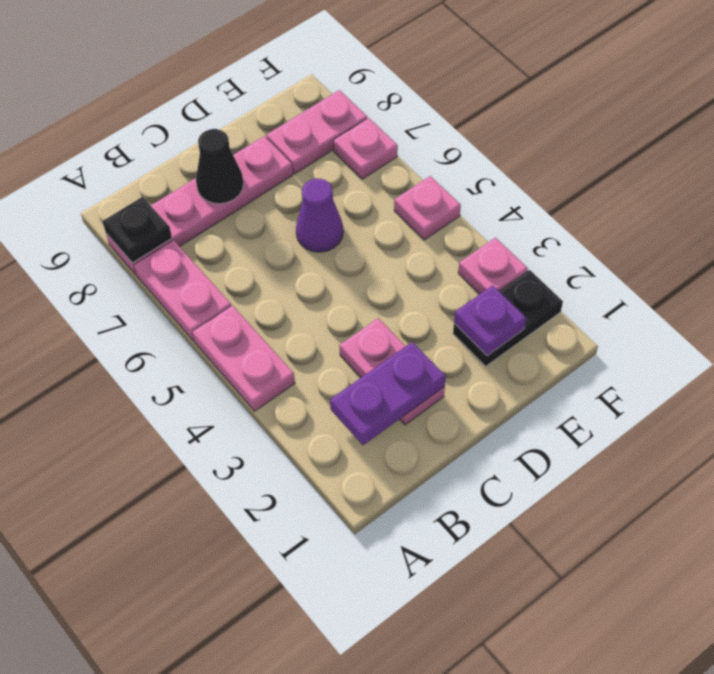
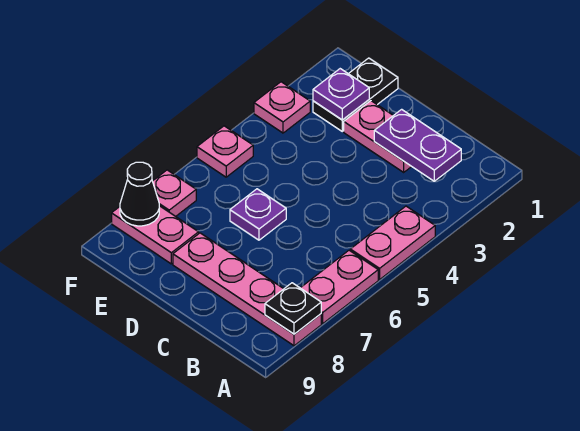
pink 1x2 plate [339,318,445,425] -> pink 1x2 plate turned to [344,101,412,172]
black 1x1 cone [196,129,243,204] -> black 1x1 cone moved to [120,162,159,226]
purple 1x1 cone [296,179,343,252] -> purple 1x1 plate [230,189,286,240]
black 1x2 plate [453,270,563,366] -> black 1x2 plate turned to [313,58,398,131]

